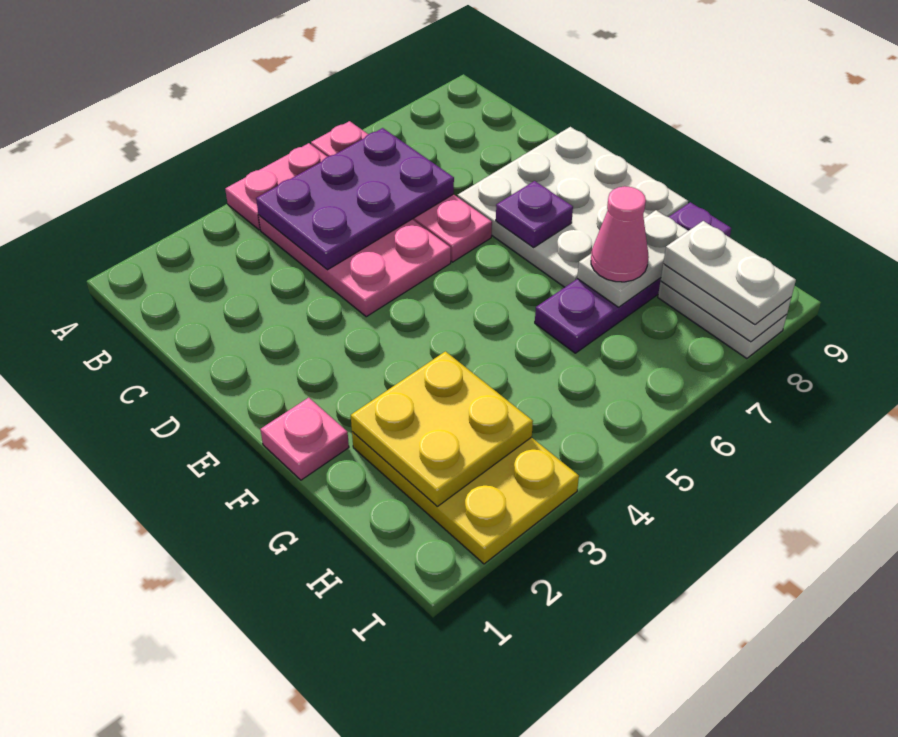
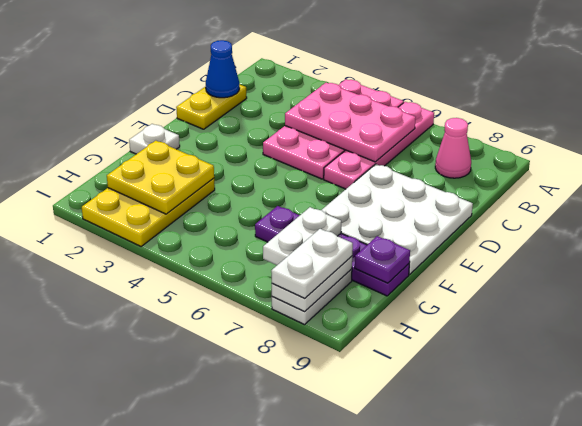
purple 2x3 plate [256,128,454,270] -> pink 2x3 plate [285,83,416,162]
none -> yellow 1x2 plate [176,84,247,129]
none -> blue 1x1 cone [206,40,240,98]
purple 1x1 plate [496,181,573,247] -> purple 1x1 plate moved to [355,236,410,283]
pink 1x1 plate [260,398,349,480] -> white 1x1 plate [129,124,180,154]
white 1x2 plate [577,210,688,307] -> white 1x2 plate turned to [263,207,341,265]
pink 1x1 cone [591,186,649,282] -> pink 1x1 cone moved to [435,118,471,178]

